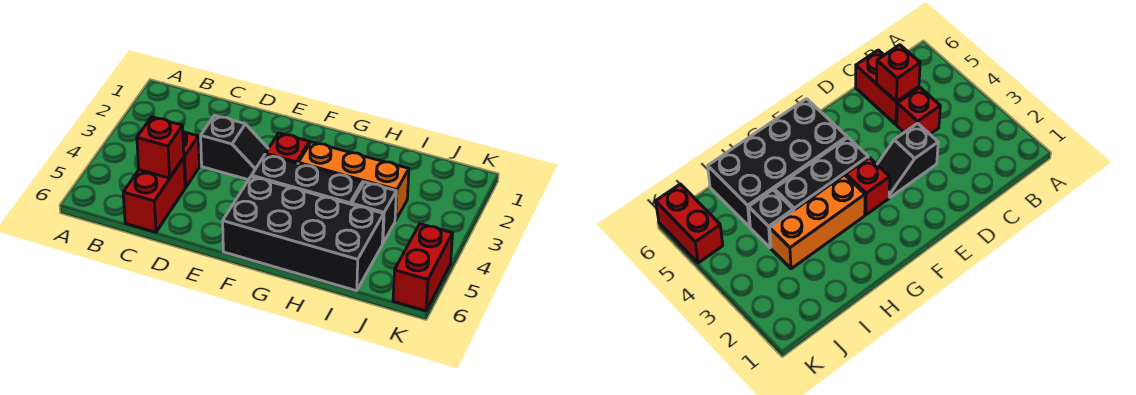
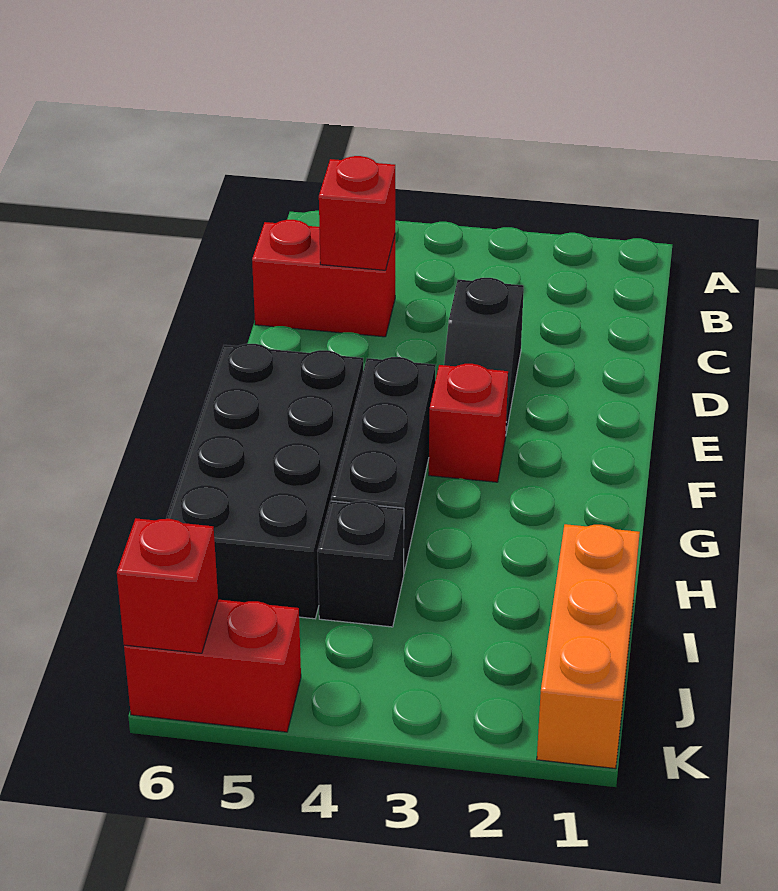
red 1x1 brick [183,132,199,188] -> red 1x1 brick moved to [117,518,218,653]
orange 1x3 brick [298,142,409,221] -> orange 1x3 brick moved to [537,524,640,769]

